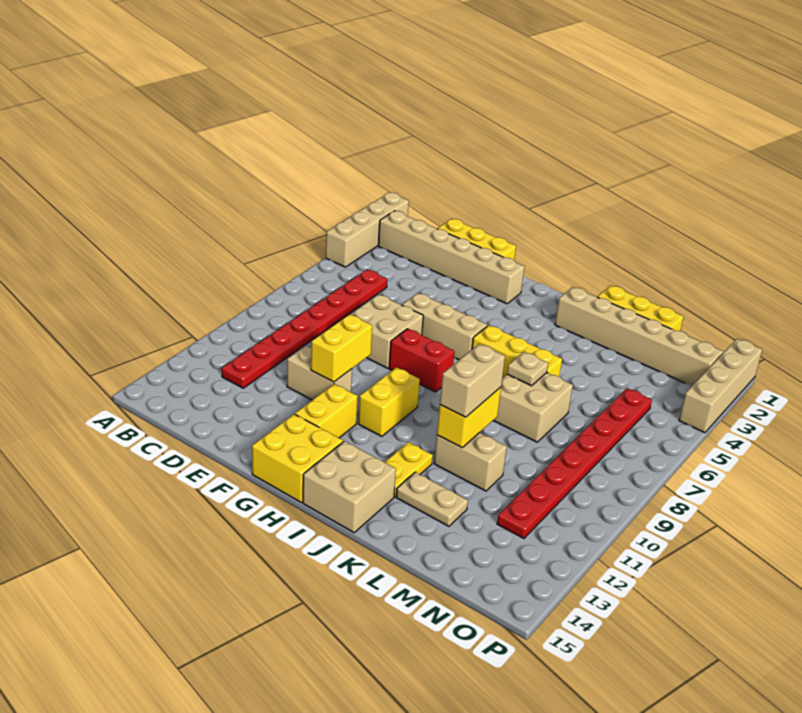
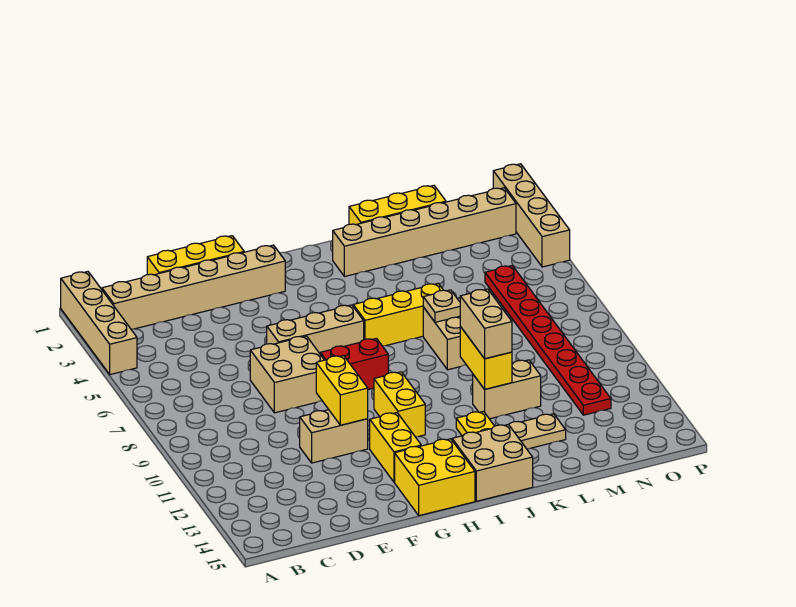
red 1x8 plate [222,270,387,388] -> none

